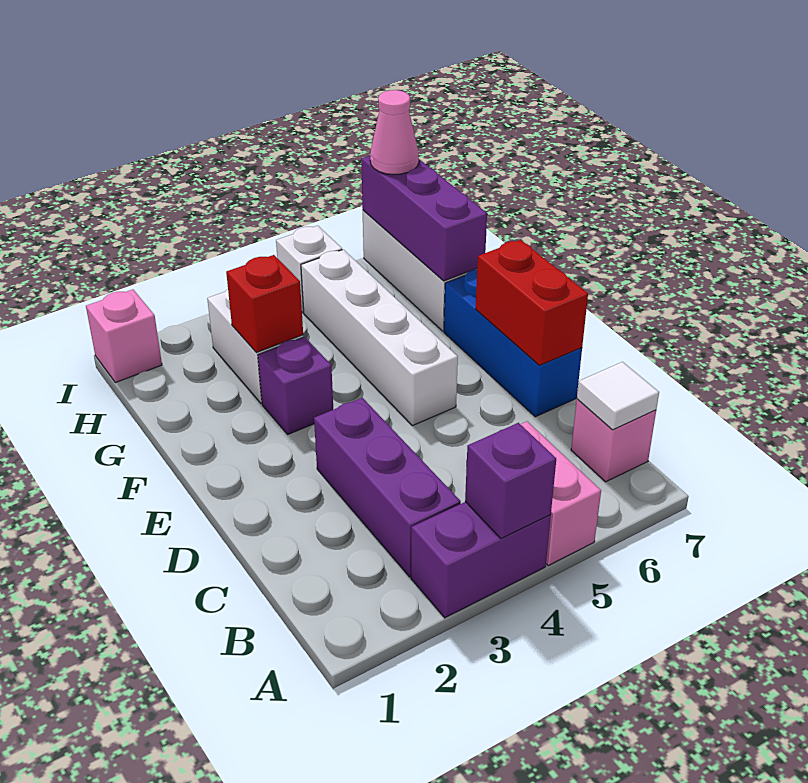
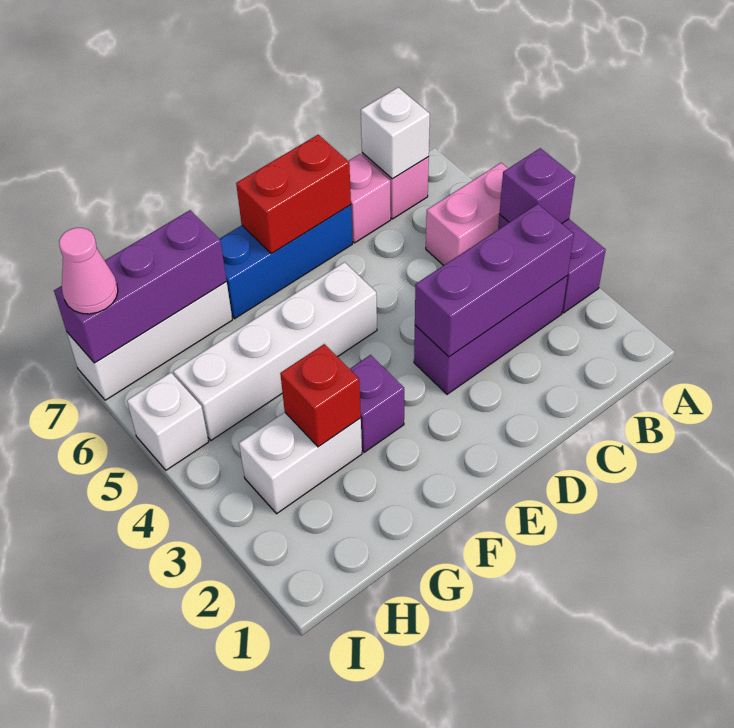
none -> purple 1x3 brick [415,204,574,357]
white 1x1 tile [577,362,659,430] -> white 1x1 brick [361,87,430,179]
pink 1x1 brick [86,290,162,382] -> pink 1x1 brick moved to [349,154,391,243]

